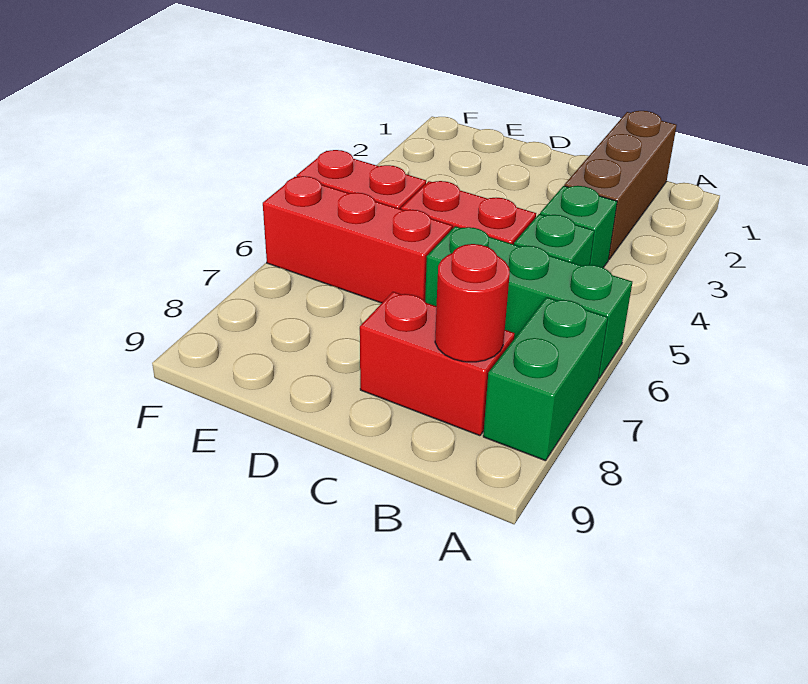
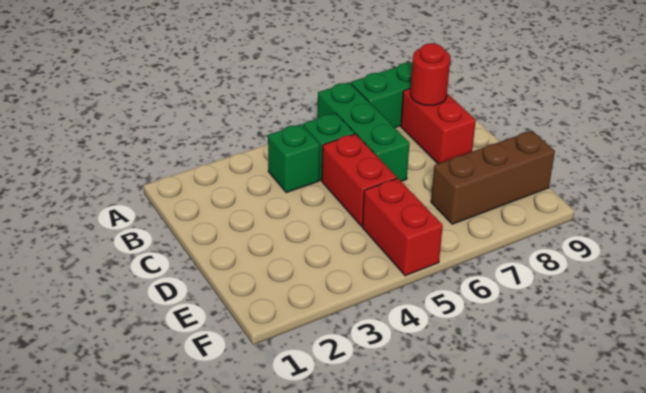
brown 1x3 brick [564,111,677,259] -> brown 1x3 brick moved to [431,131,555,224]
red 1x3 brick [263,176,452,303] -> none

